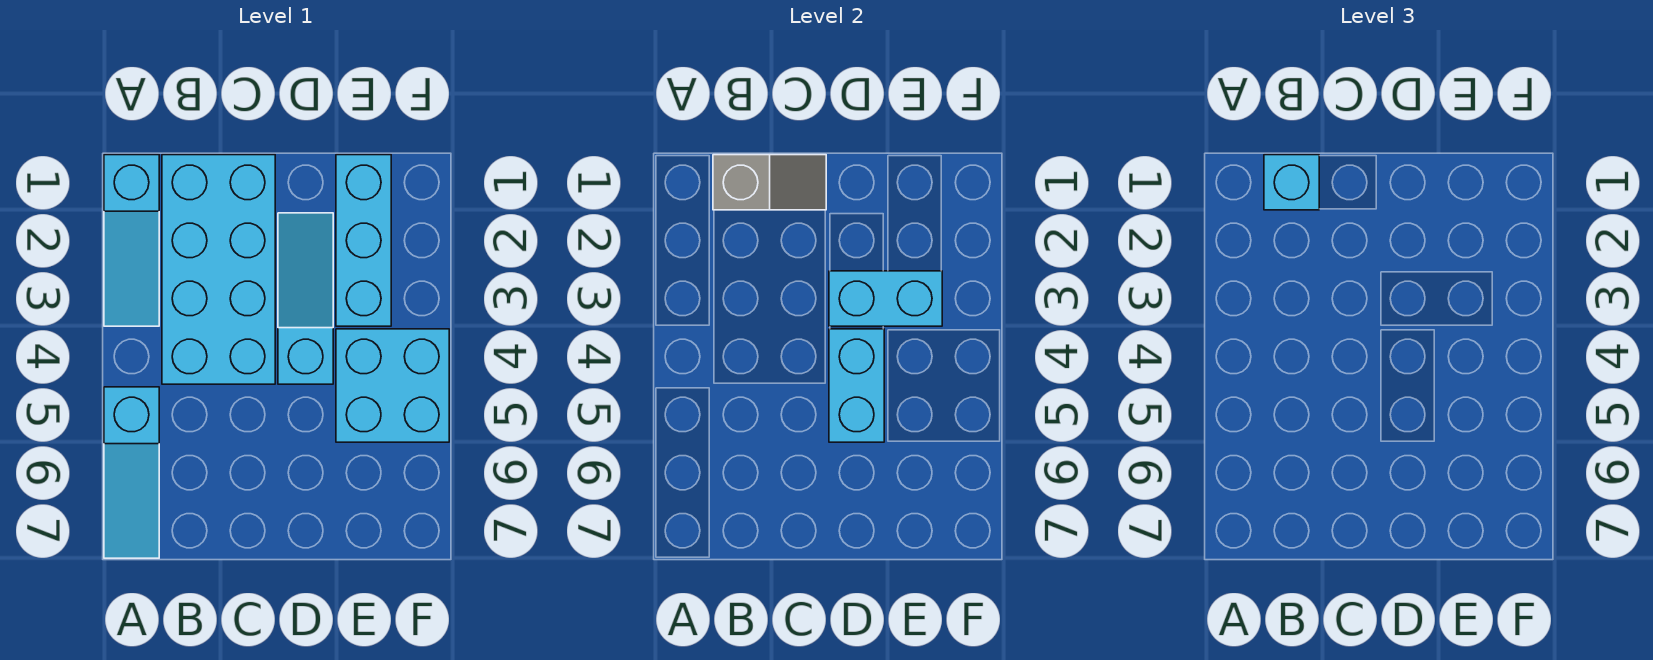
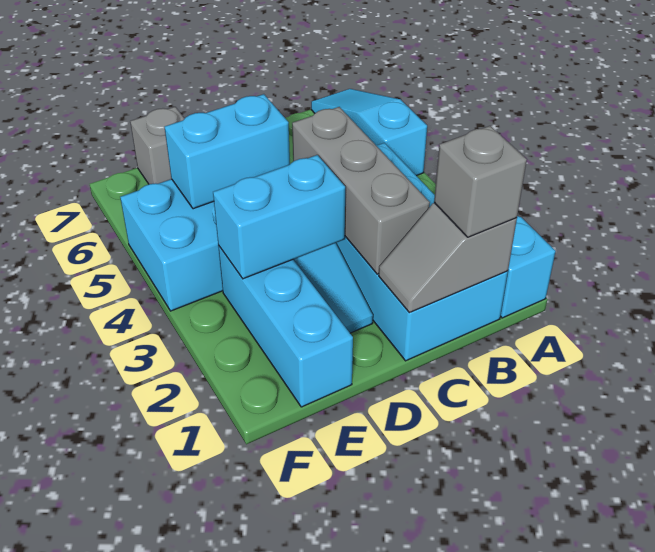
cyan 1x1 brick [1264,155,1319,210] -> grey 1x1 brick [434,126,527,237]
none -> grey 1x3 brick [292,107,430,274]
cyan 1x2 brick [829,329,884,442] -> cyan 1x2 brick turned to [165,94,290,209]
none -> grey 1x1 brick [130,107,184,184]

